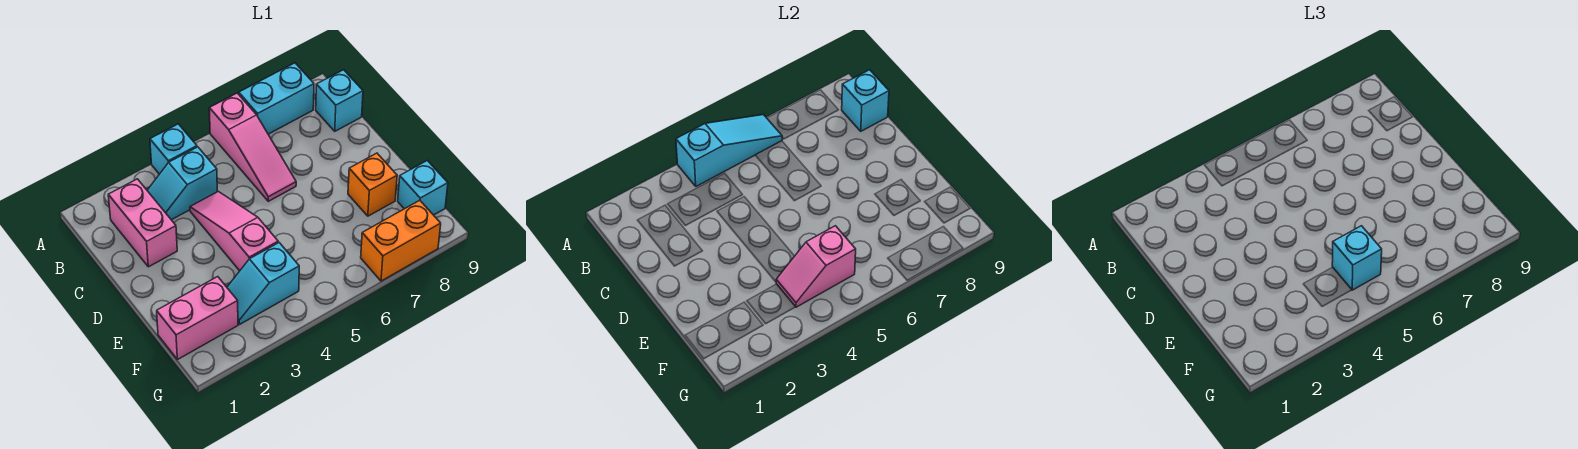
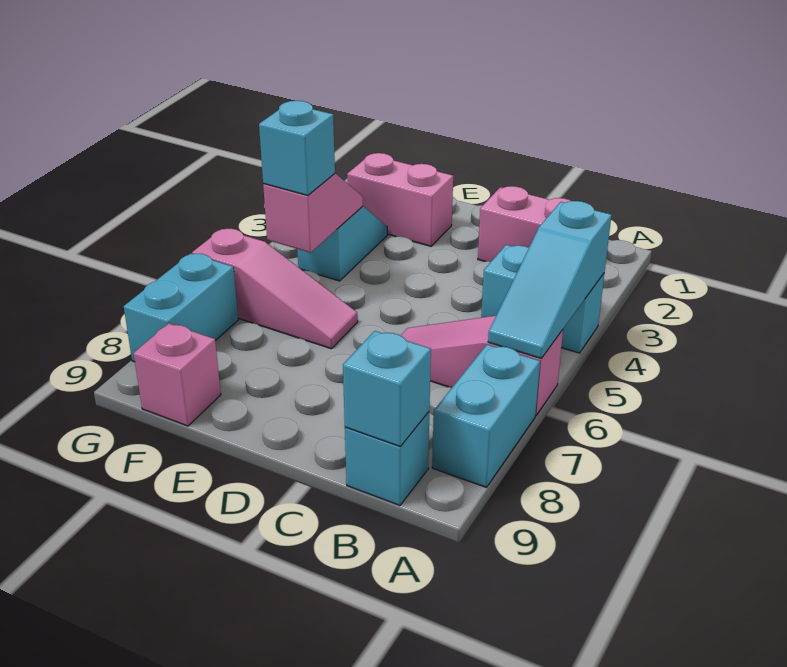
pink 1x3 slope [190,191,278,271] -> pink 1x3 slope moved to [192,229,358,349]
orange 1x1 brick [348,153,397,216] -> none
pink 1x2 brick [157,277,238,360] -> pink 1x2 brick turned to [347,153,453,246]
cyan 1x1 brick [398,161,448,215] -> pink 1x1 brick [134,323,221,426]
orange 1x2 brick [361,200,441,281] -> cyan 1x2 brick [124,253,238,362]

